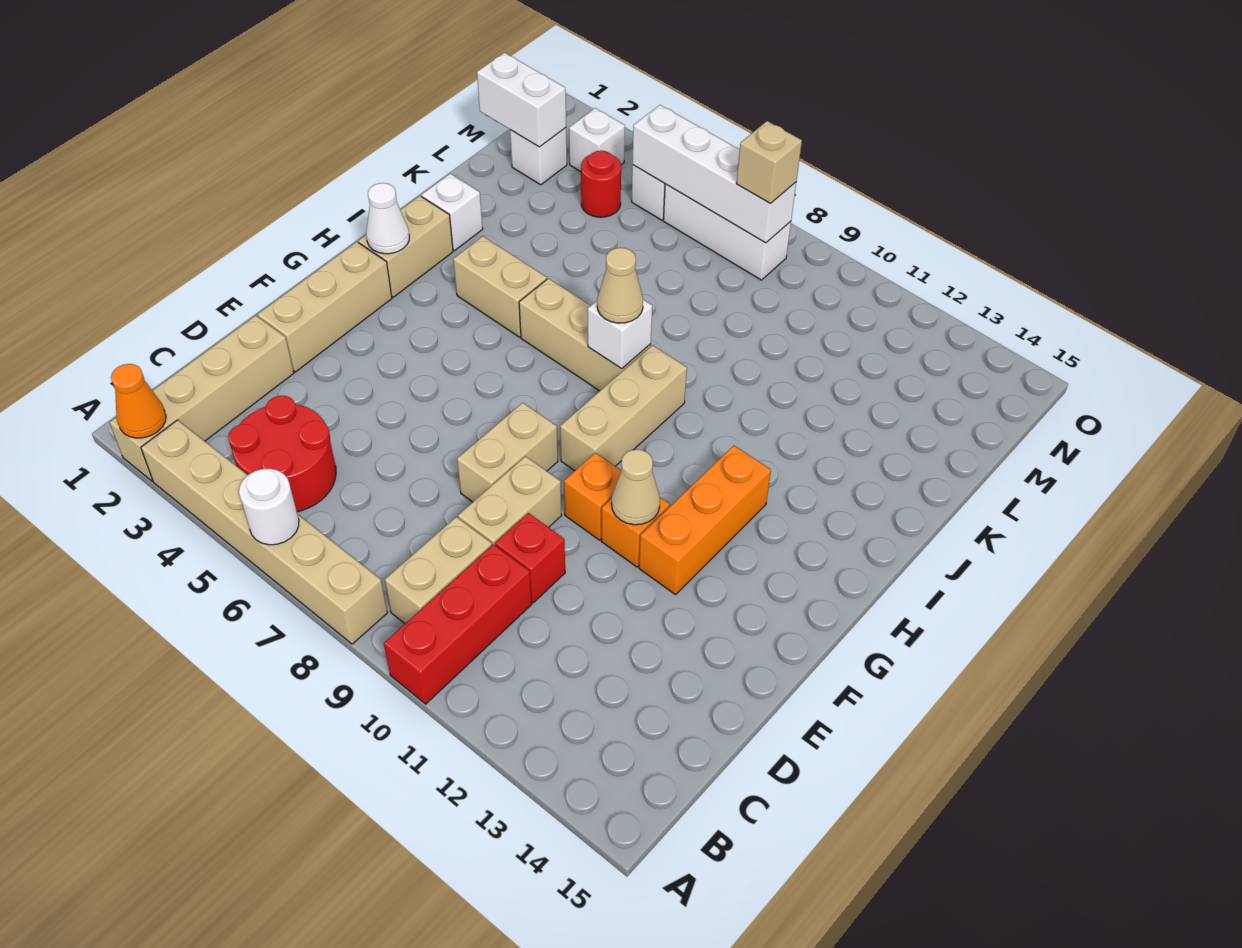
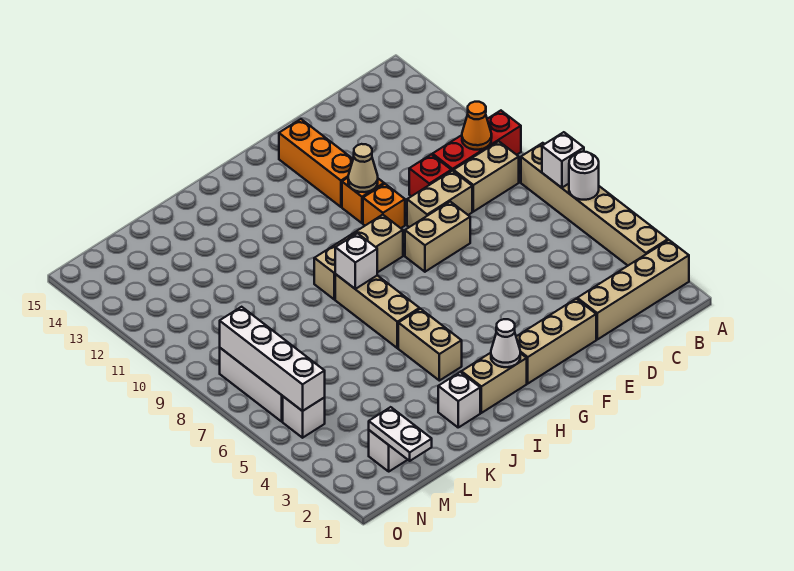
orange 1x1 cone [111,364,166,438] -> orange 1x1 cone moved to [462,102,492,150]
red 2x2 round brick [228,396,336,512] -> none
orange 1x3 brick [639,446,771,595] -> orange 1x3 brick turned to [279,119,353,207]
tan 1x1 cone [597,248,643,323] -> none
white 1x2 brick [477,53,566,147] -> white 1x2 plate [369,407,432,461]
red 1x1 round brick [581,151,621,217] -> none
white 1x1 brick [569,108,625,172] -> white 1x1 brick moved to [542,132,584,188]
tan 1x1 brick [736,121,802,203] -> none

